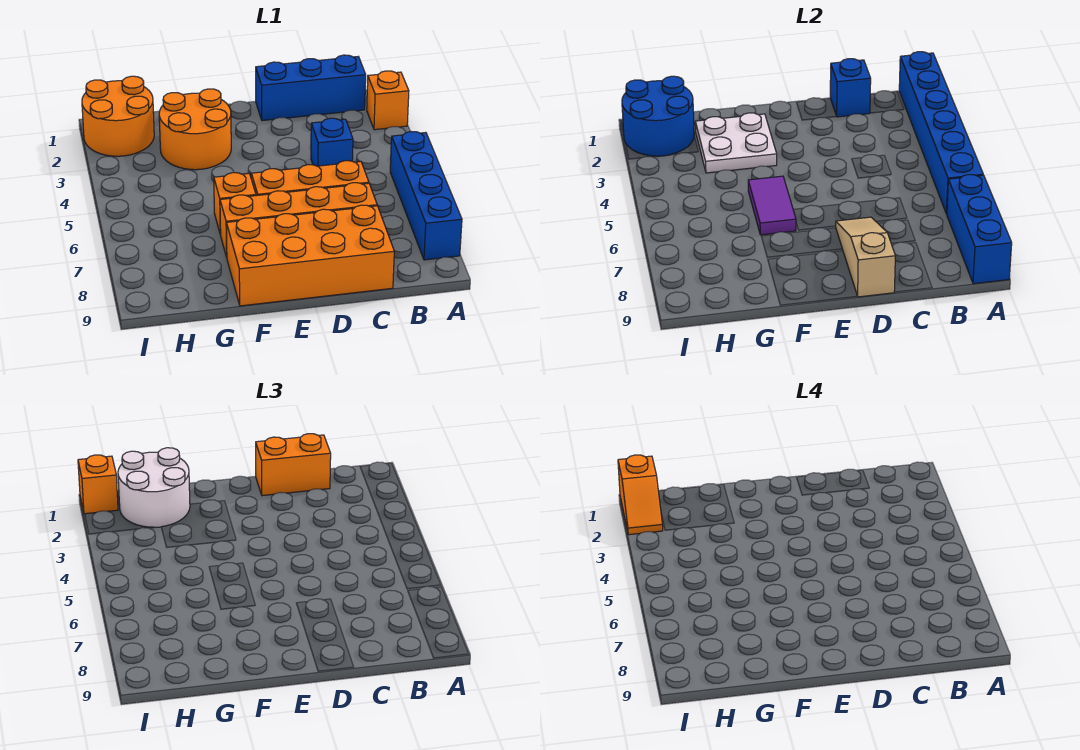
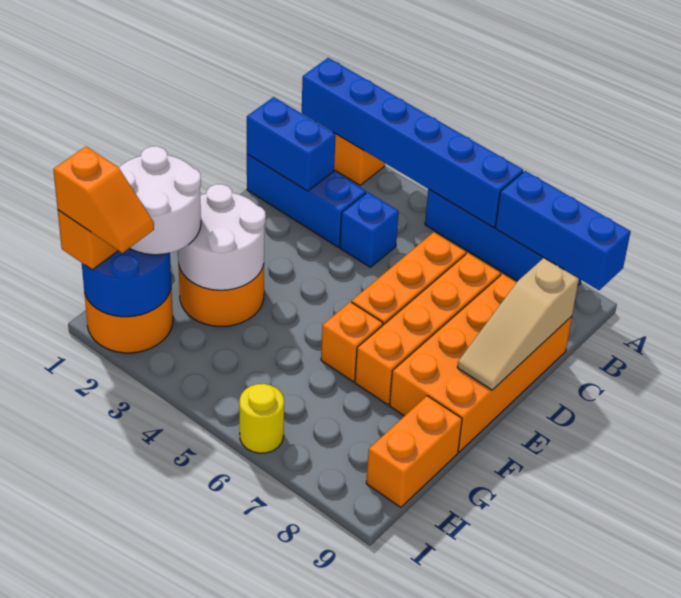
blue 1x3 brick [256,55,366,121] -> blue 1x3 brick turned to [247,154,366,247]
blue 1x1 brick [830,59,871,117] -> blue 1x2 brick [247,97,336,191]
orange 1x2 brick [256,434,331,496] -> orange 1x2 brick moved to [366,396,462,507]
tan 1x3 slope [836,217,895,297] -> tan 1x3 slope turned to [457,258,579,390]
white 2x2 plate [695,113,777,173] -> white 2x2 round brick [178,184,266,290]
purple 1x2 tile [748,176,796,235] -> none
none -> yellow 1x1 round brick [240,384,284,453]

